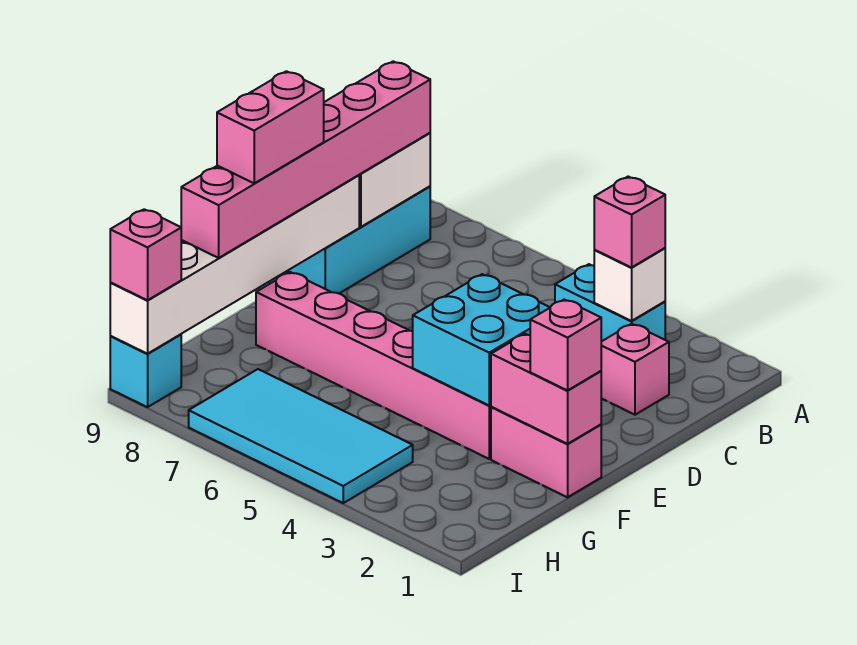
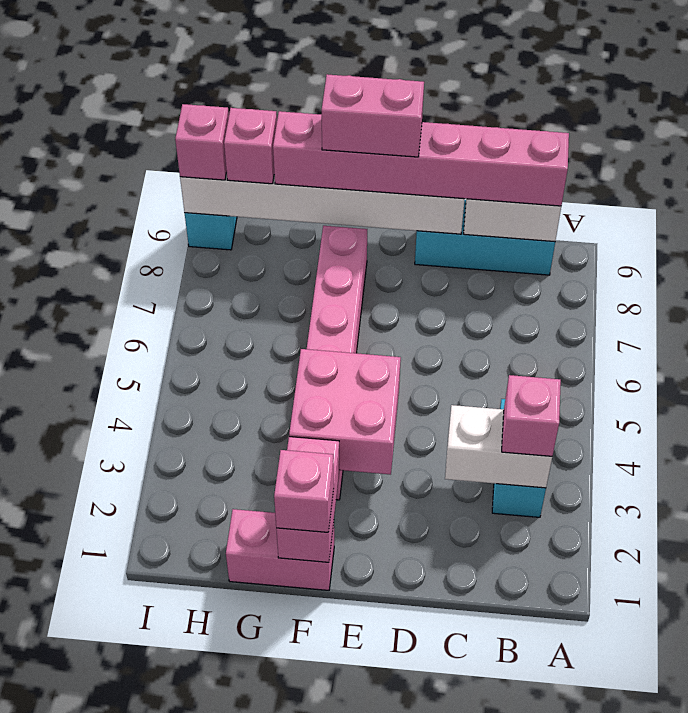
white 1x1 brick [594,248,665,321] -> white 1x2 brick [445,405,552,488]
pink 1x1 brick [601,324,669,415] -> pink 1x1 brick moved to [224,108,277,184]
cyan 2x2 brick [413,274,550,405] -> pink 2x2 brick [289,349,401,475]
pink 1x2 brick [491,407,601,497] -> pink 1x2 brick turned to [226,509,334,590]
cyan 2x4 tile [189,369,413,503] -> none

